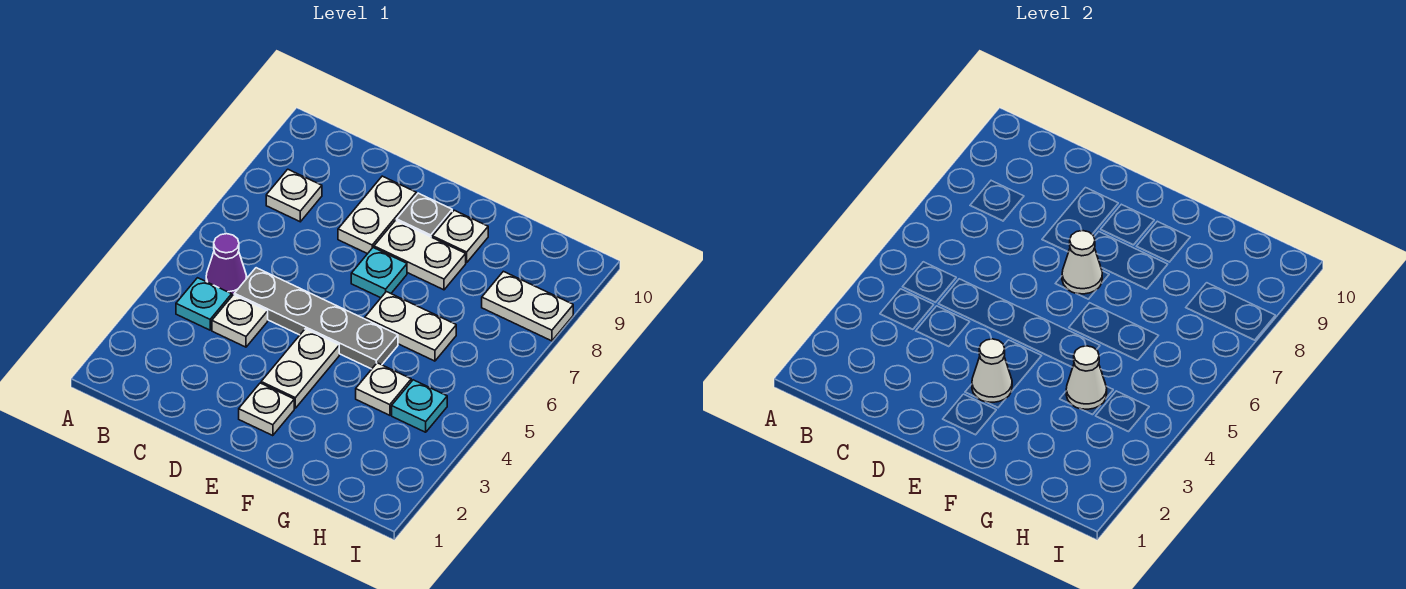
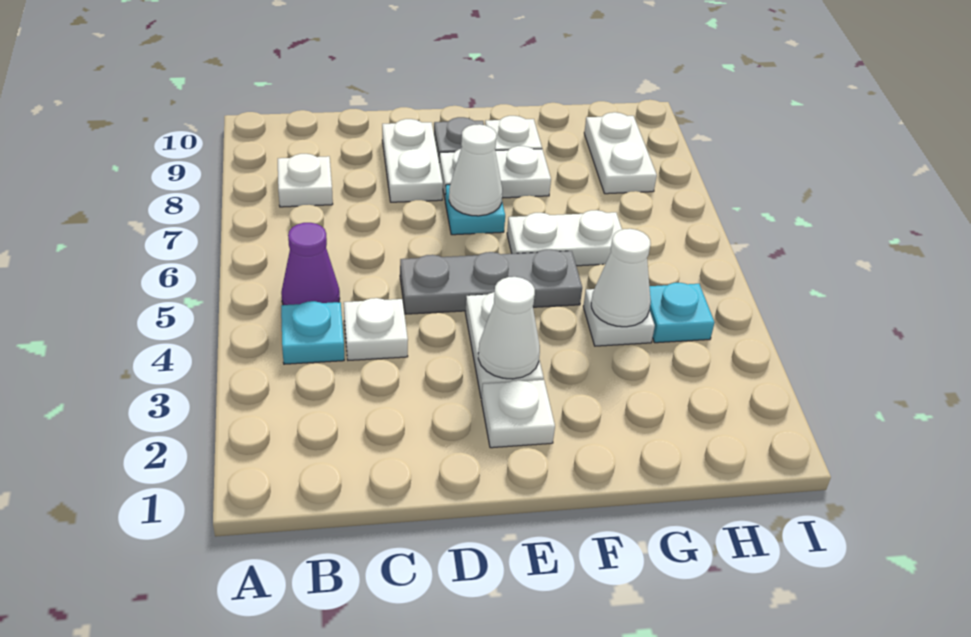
grey 1x4 plate [234,268,398,369] -> grey 1x3 plate [400,249,582,314]
white 1x2 plate [482,271,573,341] -> white 1x2 plate turned to [584,112,657,194]

